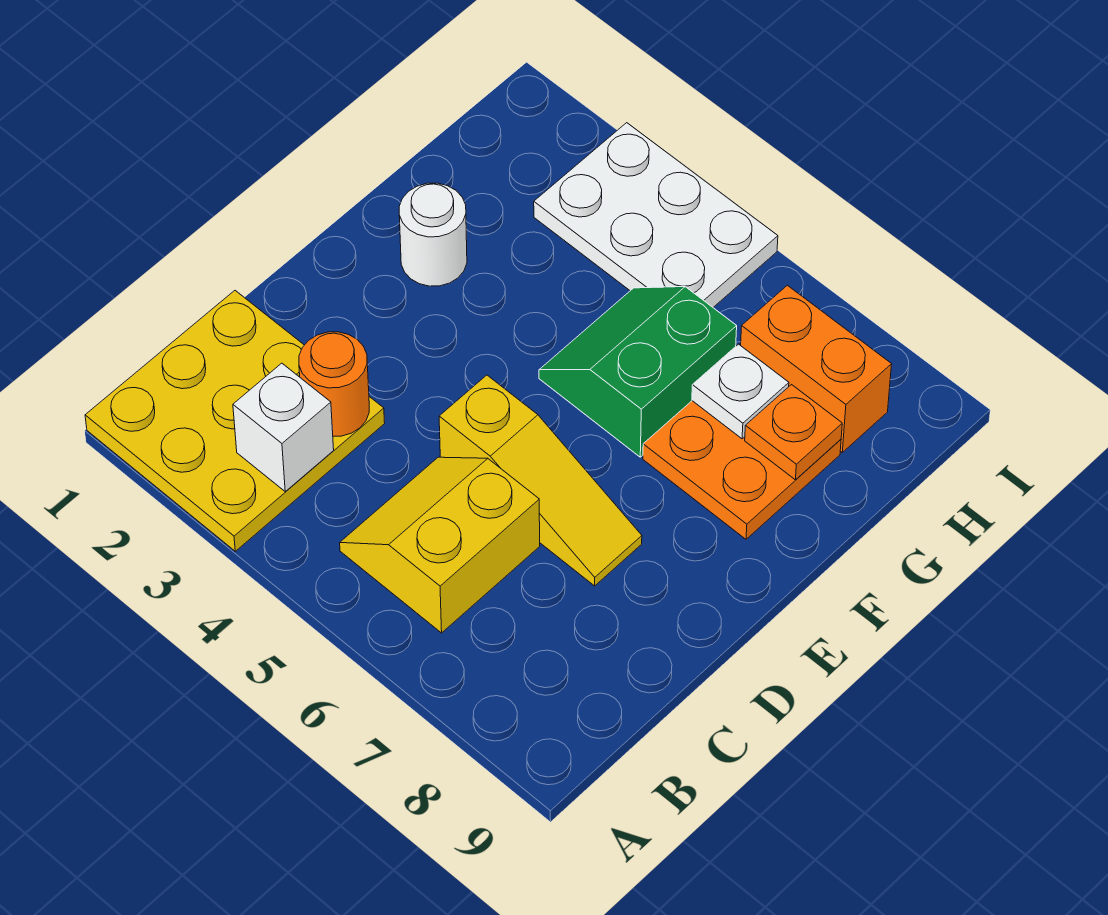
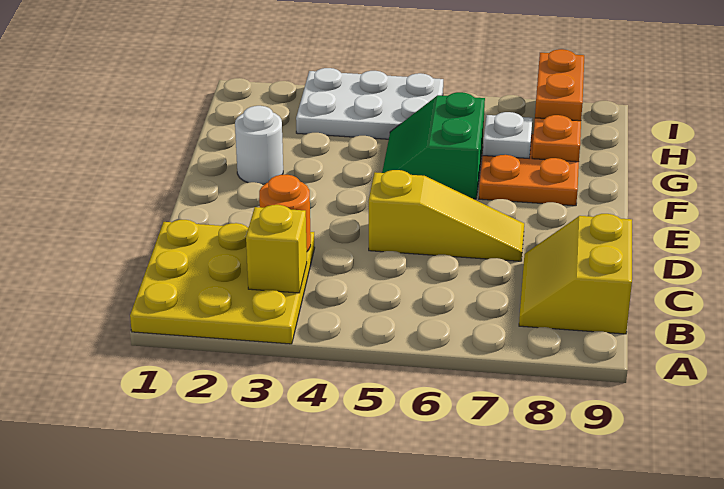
white 1x1 brick [233,363,334,491] -> yellow 1x1 brick [246,205,307,293]
yellow 2x2 slope [340,457,540,633] -> yellow 2x2 slope moved to [519,214,632,334]
orange 1x2 brick [741,285,892,452] -> orange 1x2 brick turned to [535,49,584,121]

